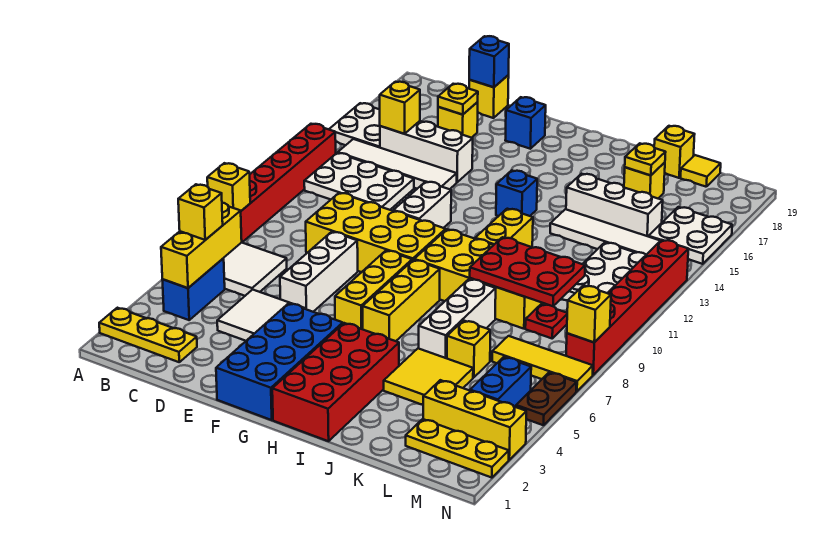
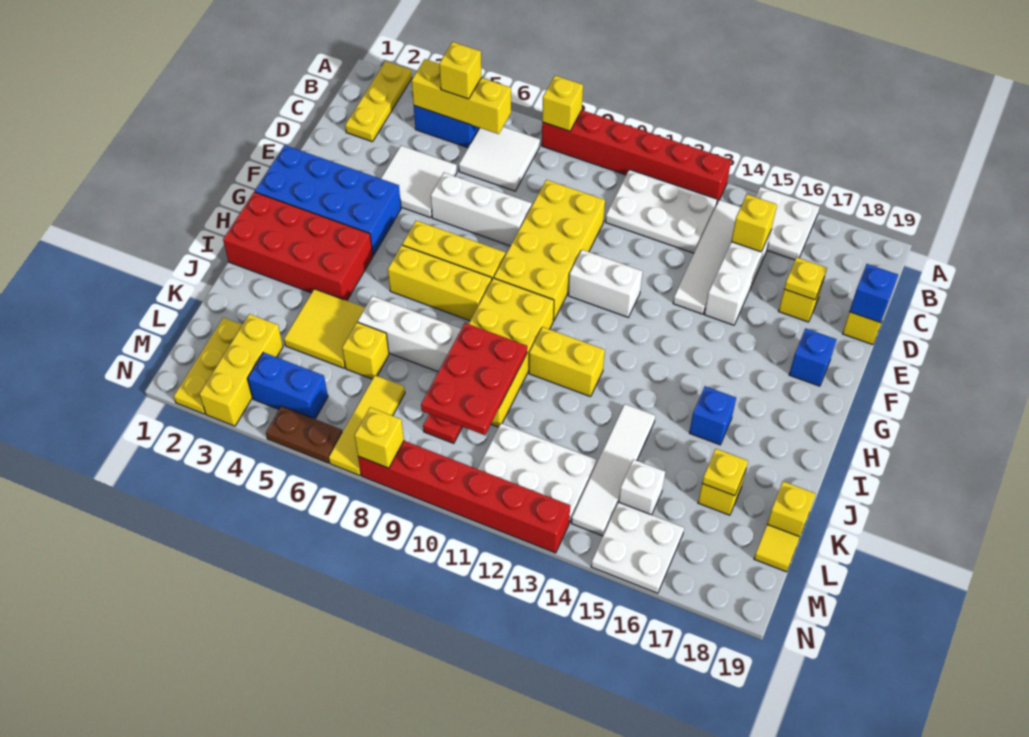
white 2x3 plate [304,153,414,210] -> white 2x3 plate turned to [605,169,717,253]
blue 1x1 brick [496,170,537,216] -> blue 1x1 brick moved to [689,386,736,445]
white 1x3 brick [566,174,663,237] -> white 1x1 brick [619,459,665,515]

